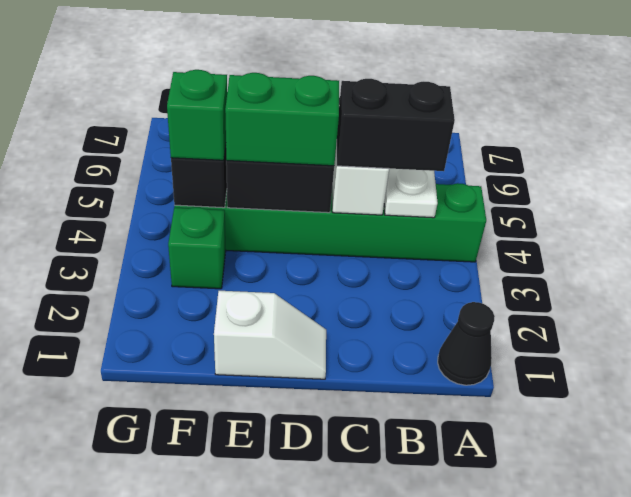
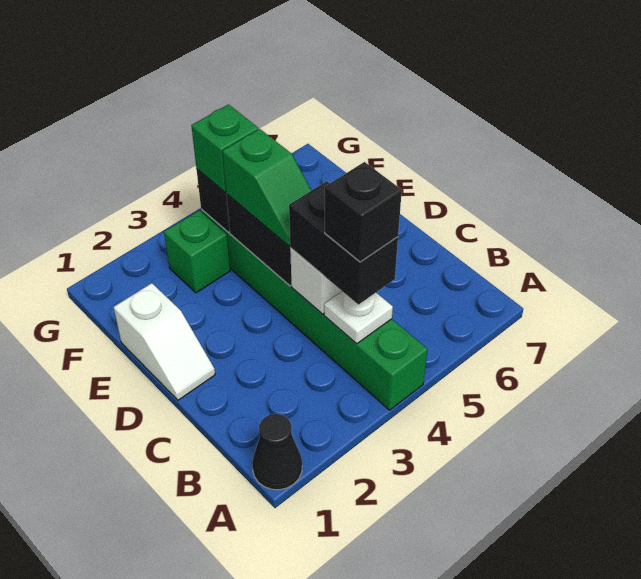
none -> black 1x1 brick [325,162,402,262]
green 1x2 brick [225,73,339,166] -> green 1x2 slope [223,129,311,246]

